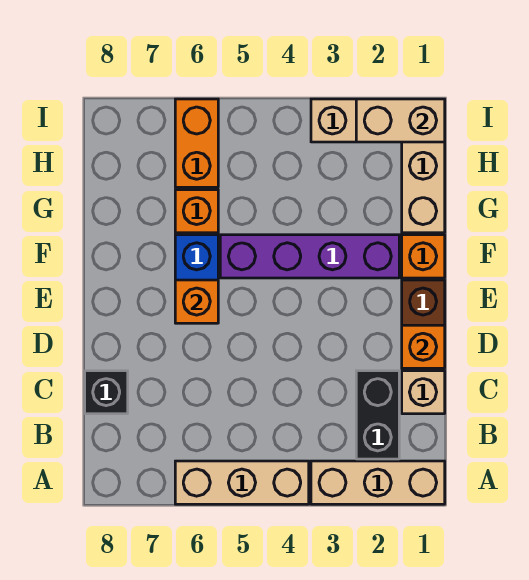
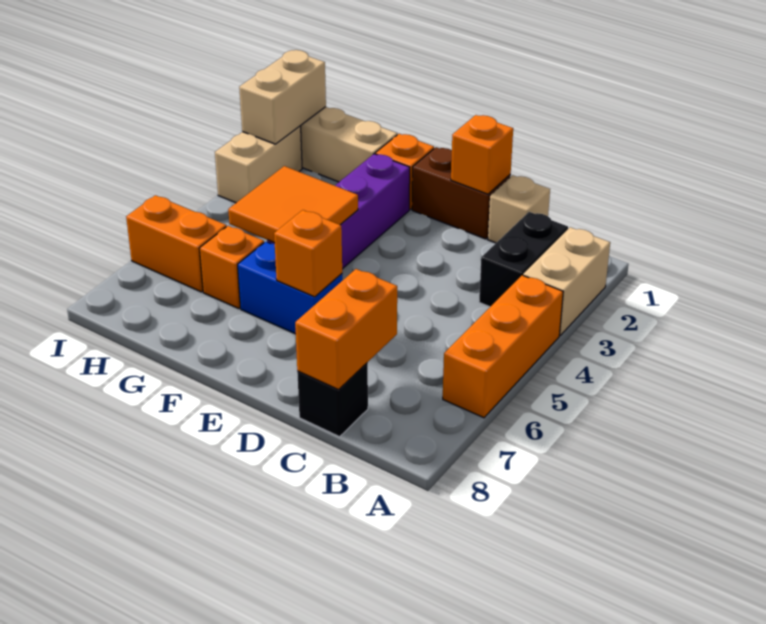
tan 1x3 brick [311,461,445,504] -> tan 1x2 brick [523,227,610,335]
tan 1x3 brick [175,461,309,504] -> orange 1x3 brick [443,275,563,418]
black 1x2 brick [356,371,399,459] -> black 1x2 brick turned to [479,212,568,307]
none -> orange 1x2 brick [295,269,397,390]
none -> orange 2x2 tile [228,166,358,243]

